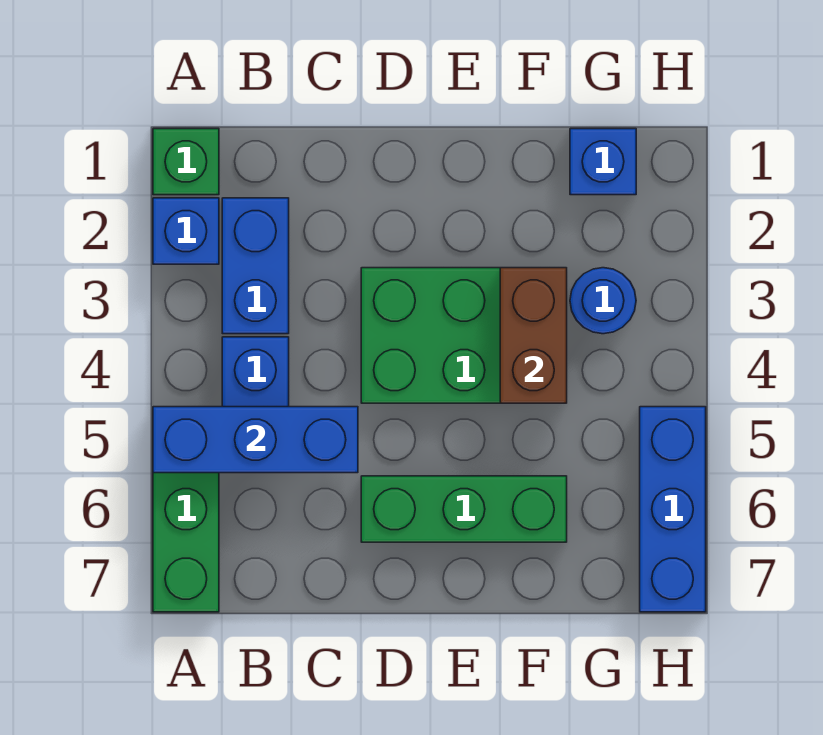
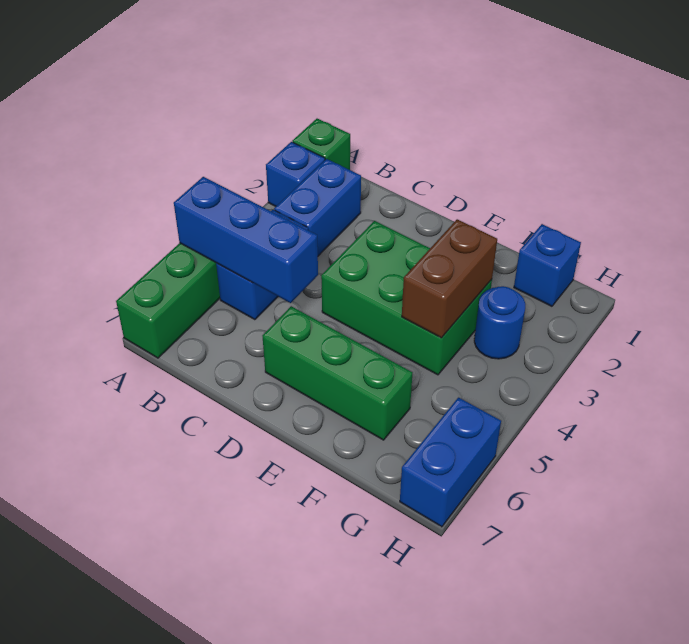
blue 1x3 brick [640,407,706,612] -> blue 1x2 brick [400,398,501,527]

